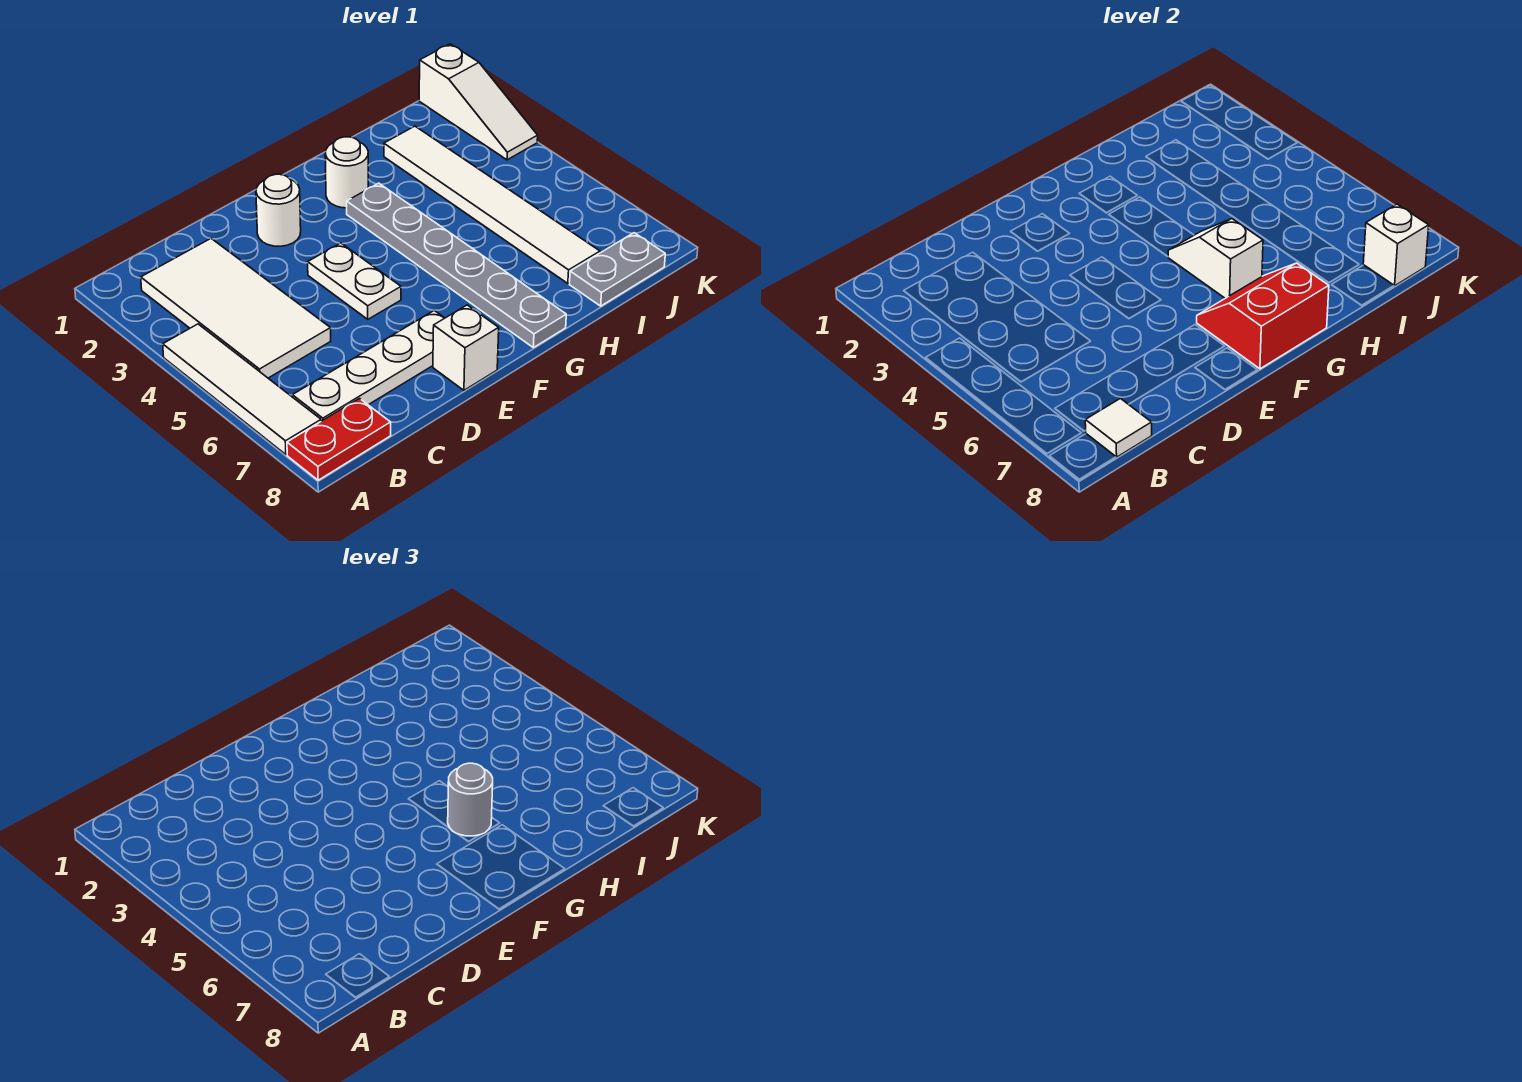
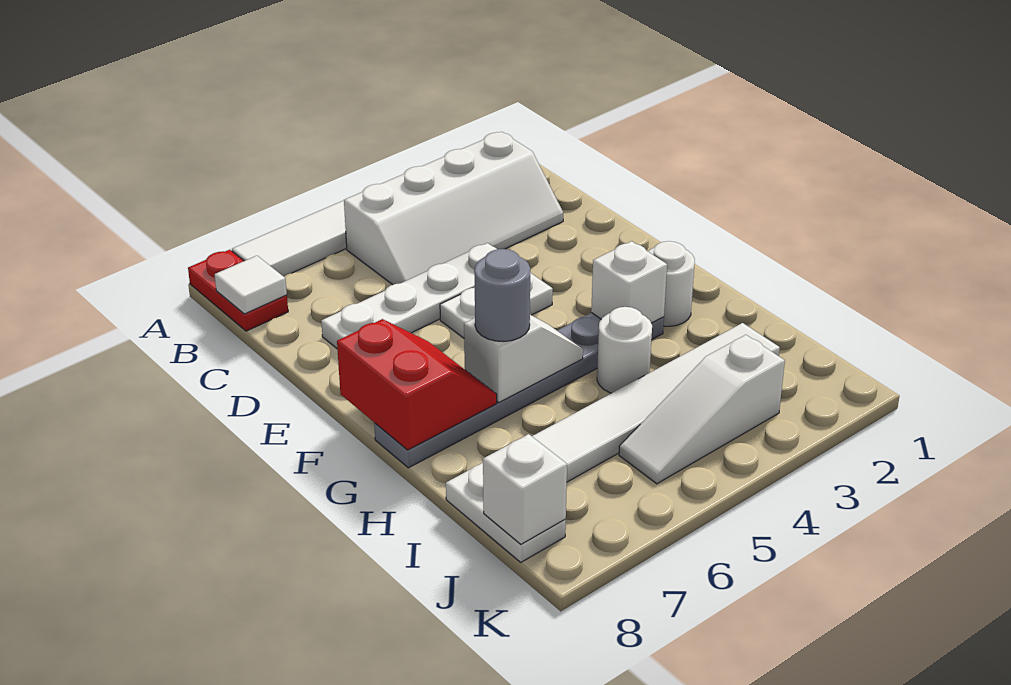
white 2x4 tile [141,239,331,378] -> white 2x4 slope [344,132,563,285]
white 1x4 plate [292,310,444,421] -> white 1x4 plate turned to [321,243,496,348]
white 1x1 round brick [256,174,301,246] -> white 1x1 round brick moved to [597,307,652,393]
white 1x1 brick [433,305,499,390] -> white 1x1 brick moved to [591,241,667,323]
grey 1x2 plate [570,233,665,306] -> white 1x2 plate [446,463,566,562]
white 1x3 slope [419,44,538,160] -> white 1x3 slope moved to [619,335,785,484]

